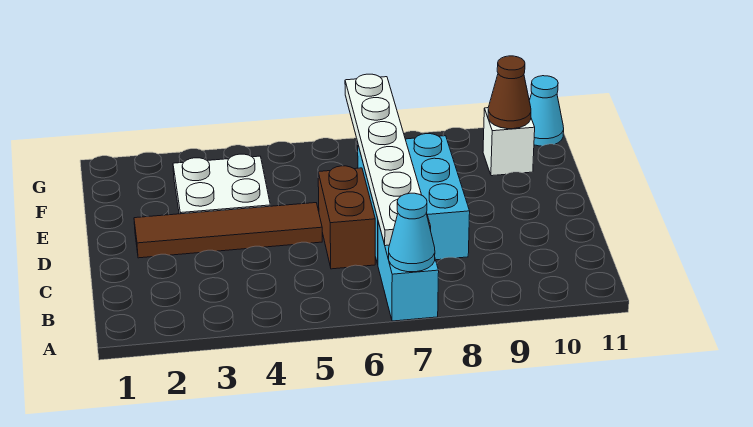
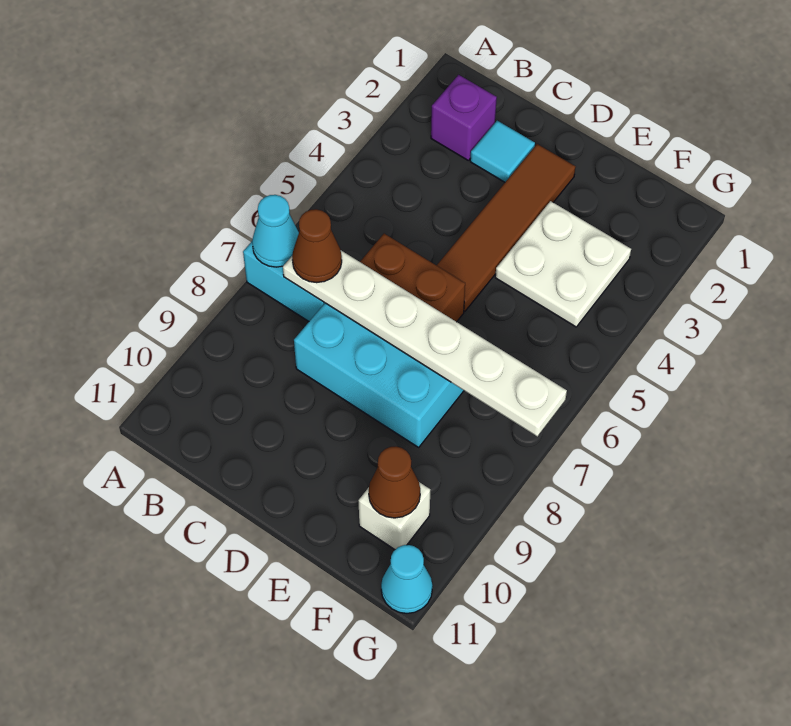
none -> purple 1x1 brick [431,75,497,160]
none -> brown 1x1 cone [292,209,342,283]
none -> cyan 1x1 tile [470,121,535,182]

